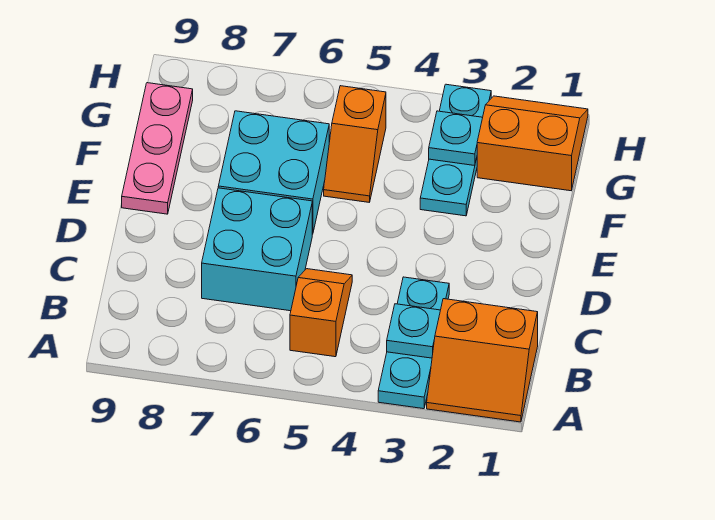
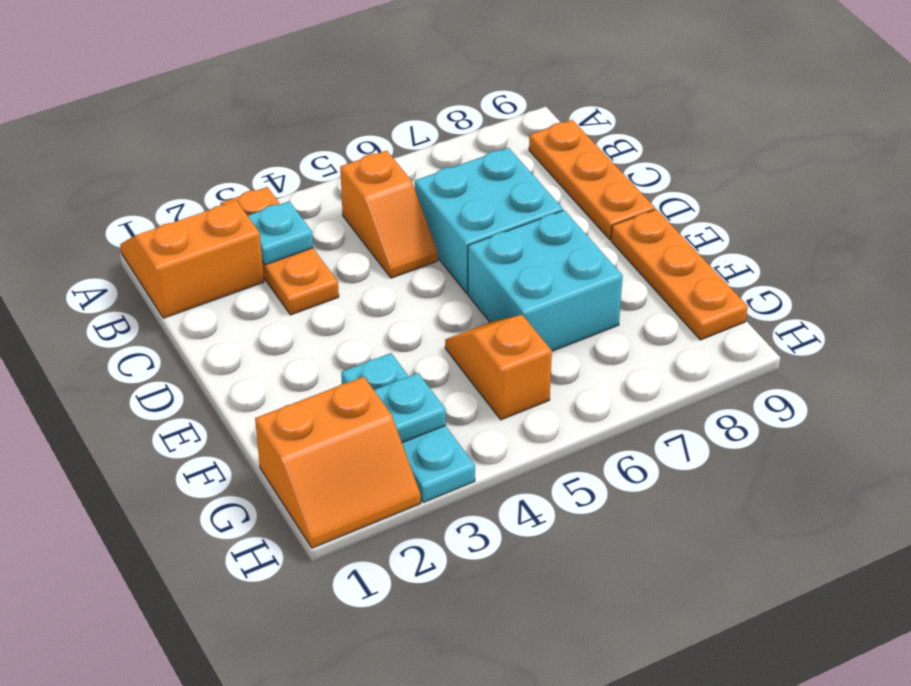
cyan 1x3 plate [378,277,449,409] -> orange 1x3 plate [220,187,339,315]
none -> orange 1x3 plate [529,120,655,240]
pink 1x3 plate [122,83,193,214] -> orange 1x3 plate [611,209,748,340]

